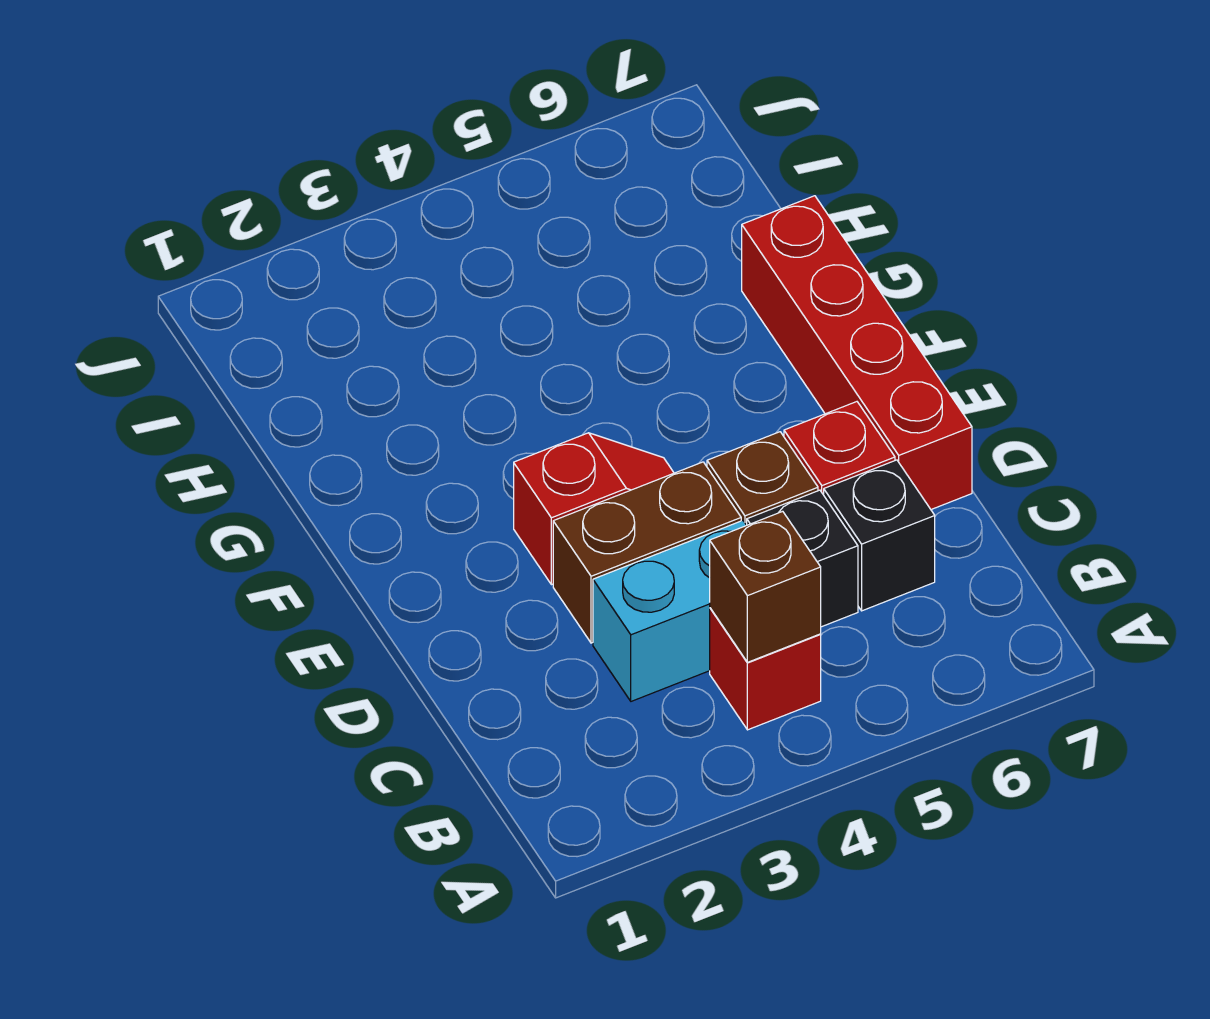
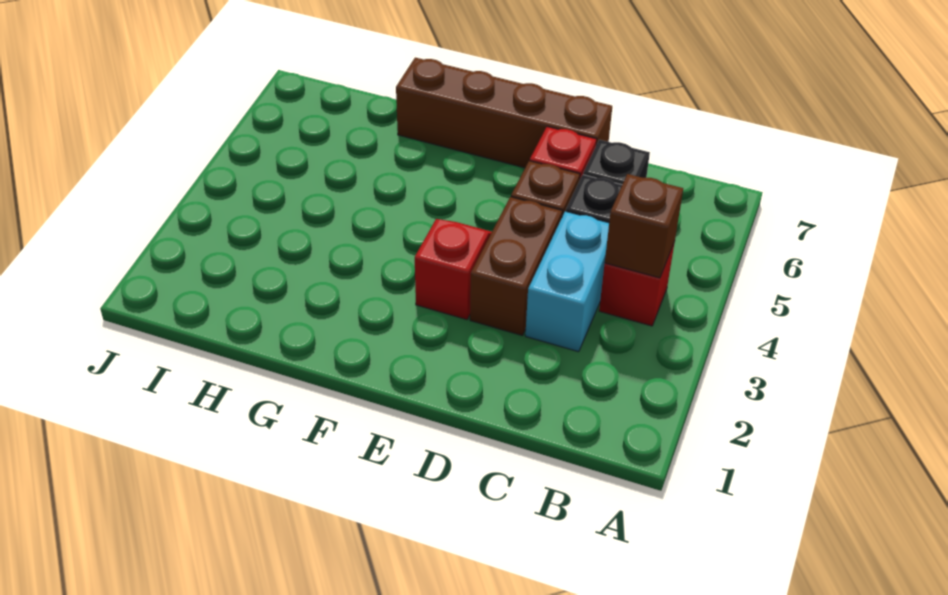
red 1x4 brick [742,196,972,509] -> brown 1x4 brick [396,58,612,168]

